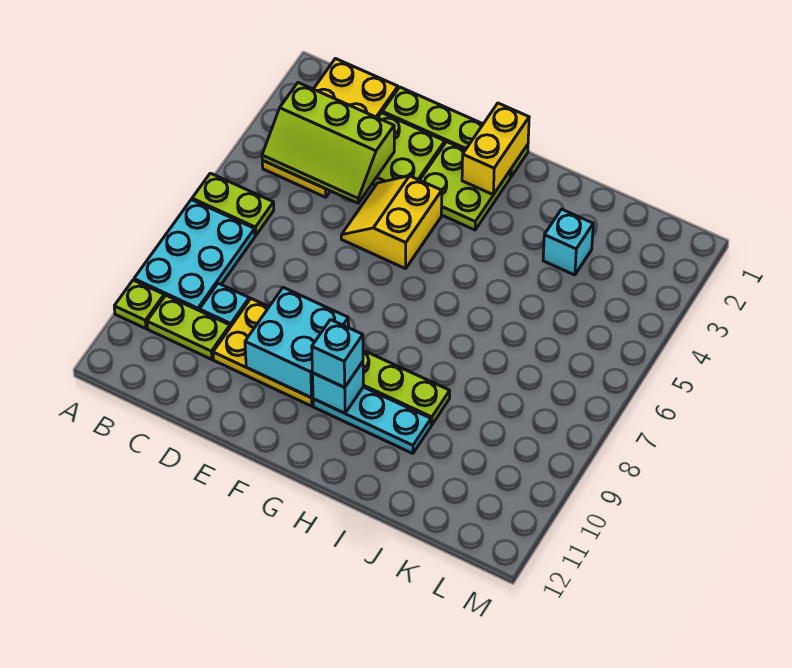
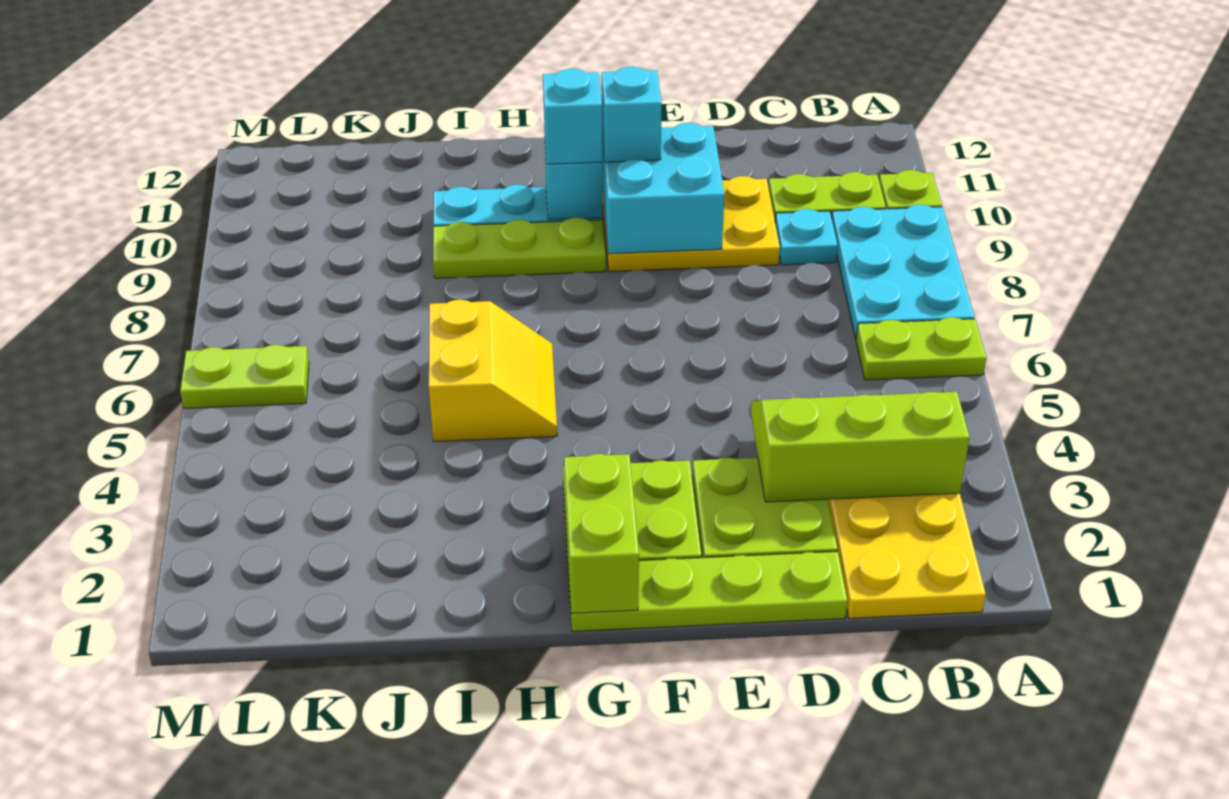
yellow 2x2 slope [341,176,442,269] -> yellow 2x2 slope moved to [429,300,557,442]
yellow 1x2 brick [462,103,529,195] -> lime 1x2 brick [564,454,639,613]
cyan 1x1 brick [543,209,593,275] -> cyan 1x1 brick moved to [602,67,662,162]
none -> lime 1x2 plate [180,345,309,409]

